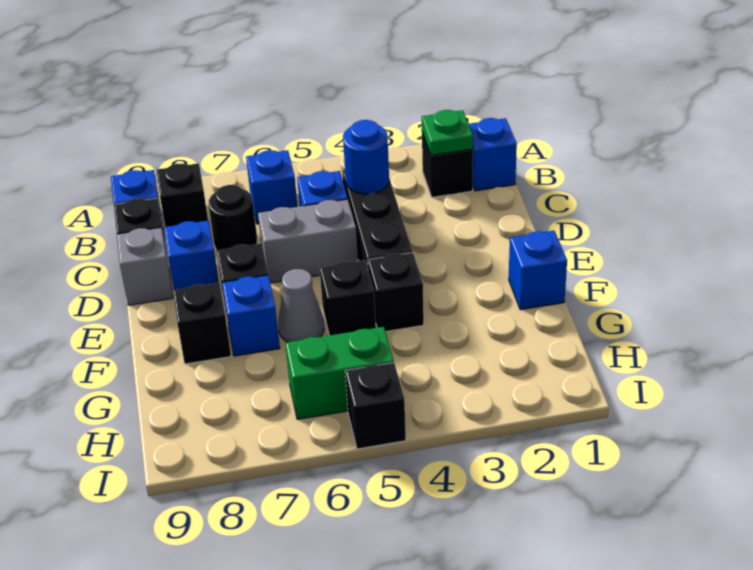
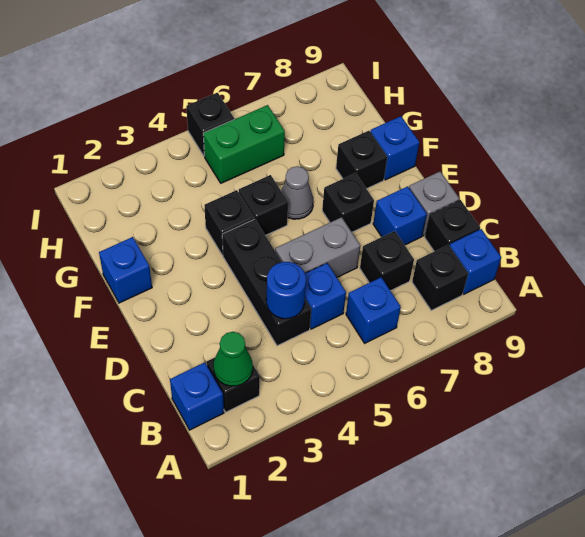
green 1x1 plate [422,110,473,155] -> green 1x1 cone [214,332,253,386]
black 1x1 round brick [208,185,257,250] -> black 1x1 brick [360,231,414,291]
blue 1x1 brick [222,275,280,356] -> blue 1x1 brick moved to [370,116,419,180]

